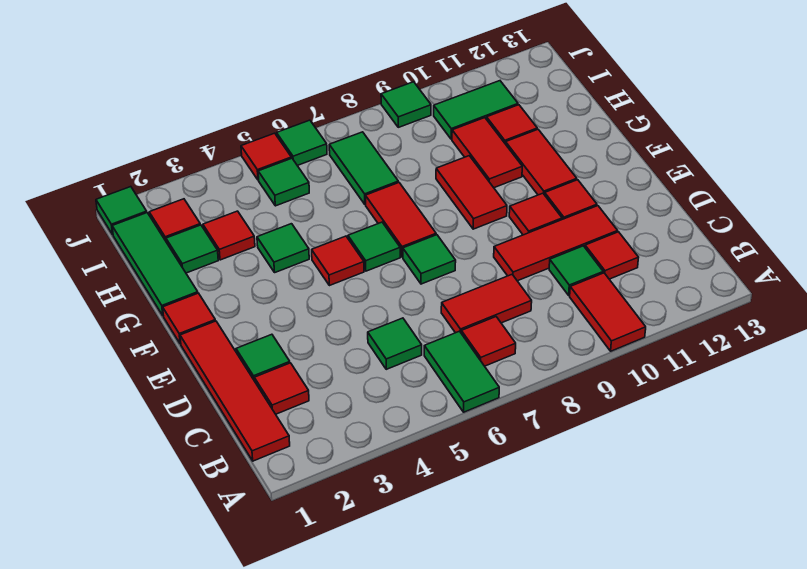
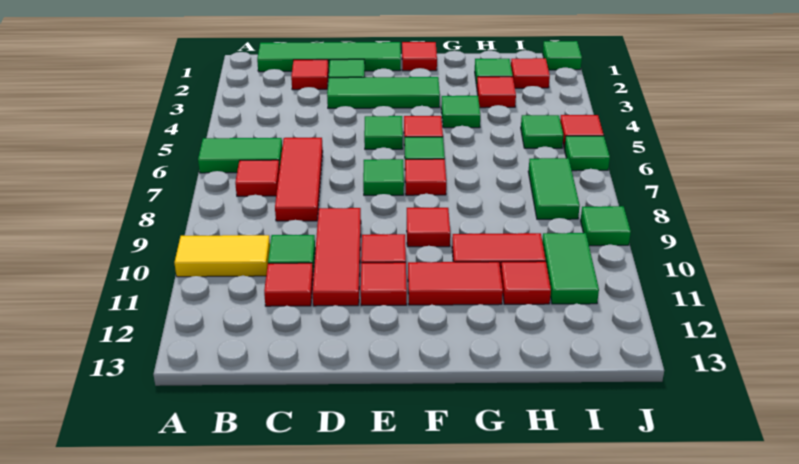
red 1x2 tile [570,273,646,351] -> yellow 1x2 tile [174,235,270,277]
red 1x4 tile [180,321,290,461] -> green 1x4 tile [257,42,401,72]
green 1x1 tile [368,318,422,369] -> green 1x1 tile moved to [364,116,403,149]
red 1x2 tile [441,275,532,333] -> red 1x3 tile [275,138,323,221]
red 1x2 tile [365,183,436,257] -> red 1x1 tile [405,159,446,195]
red 1x2 tile [436,156,507,229] -> red 1x1 tile [407,208,450,247]
green 1x3 tile [112,213,198,315] -> green 1x3 tile moved to [327,77,440,108]
green 1x2 tile [329,132,398,204] -> green 1x2 tile turned to [528,158,580,219]

